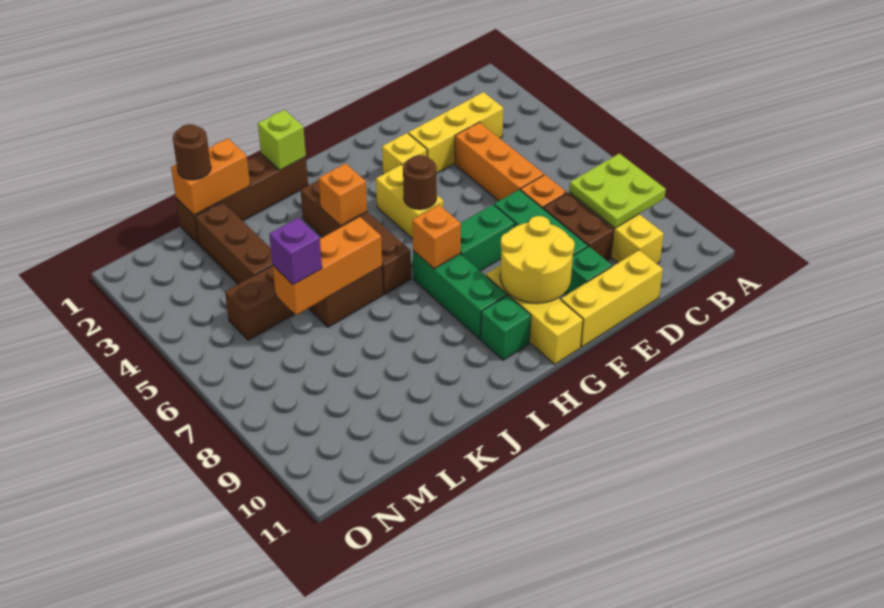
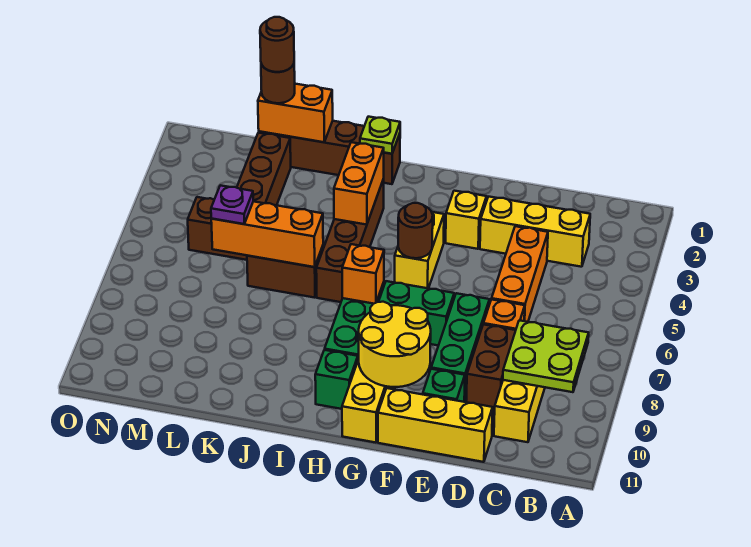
lime 1x1 brick [258,110,306,170] -> lime 1x1 plate [360,117,400,154]
orange 1x1 brick [319,163,367,226] -> orange 1x2 brick [334,142,384,225]
none -> brown 1x1 round brick [260,17,294,72]
purple 1x1 brick [269,218,322,285] -> purple 1x1 plate [211,185,253,224]

